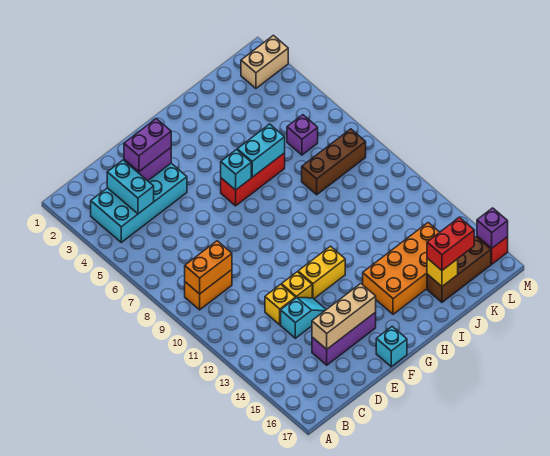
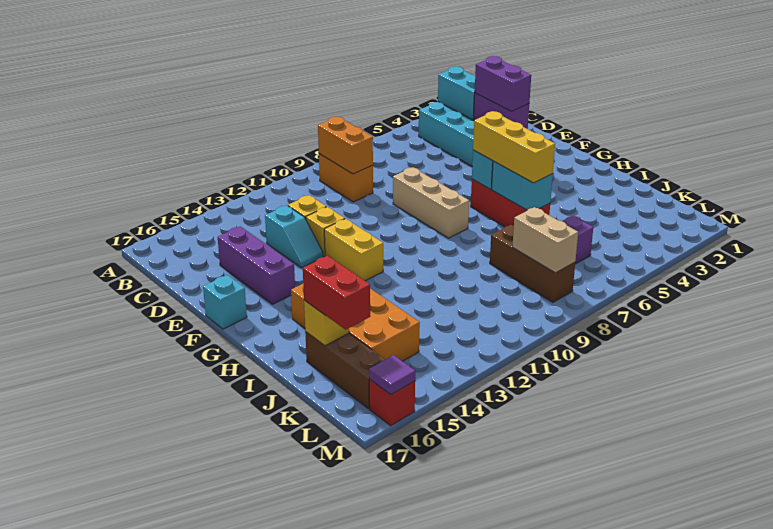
cyan 1x2 brick [107,160,154,214] -> cyan 1x2 brick turned to [438,66,475,120]
tan 1x3 brick [312,284,376,349] -> tan 1x3 brick moved to [393,167,469,238]
none -> yellow 1x3 brick [473,111,555,183]
tan 1x2 brick [241,35,288,88] -> tan 1x2 brick moved to [512,207,578,273]
purple 1x1 brick [477,208,508,248] -> purple 1x1 tile [369,355,415,395]

